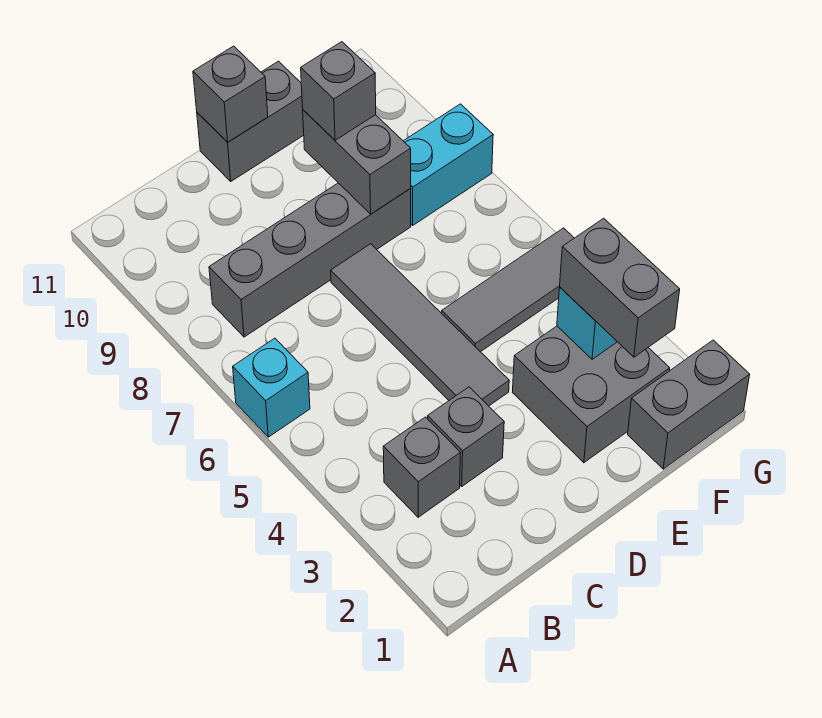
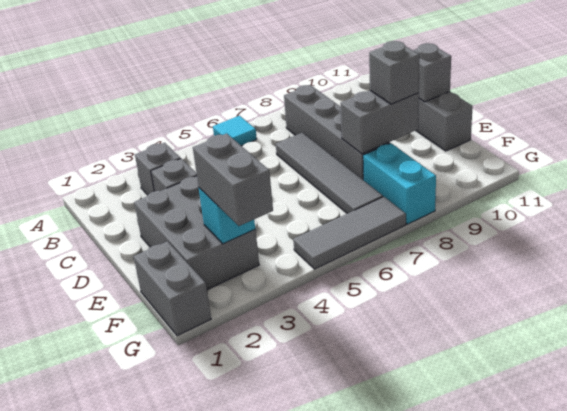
cyan 1x1 brick [233,338,310,437] -> cyan 1x1 tile [213,116,257,146]
grey 1x4 tile [331,244,509,406] -> grey 1x4 tile turned to [276,133,383,214]
grey 2x2 brick [512,326,670,463] -> grey 2x3 brick [134,176,259,290]
grey 1x3 tile [442,228,574,352] -> grey 1x3 tile turned to [293,197,406,269]
grey 1x2 brick [560,218,680,357] -> grey 1x2 brick turned to [193,133,273,226]

